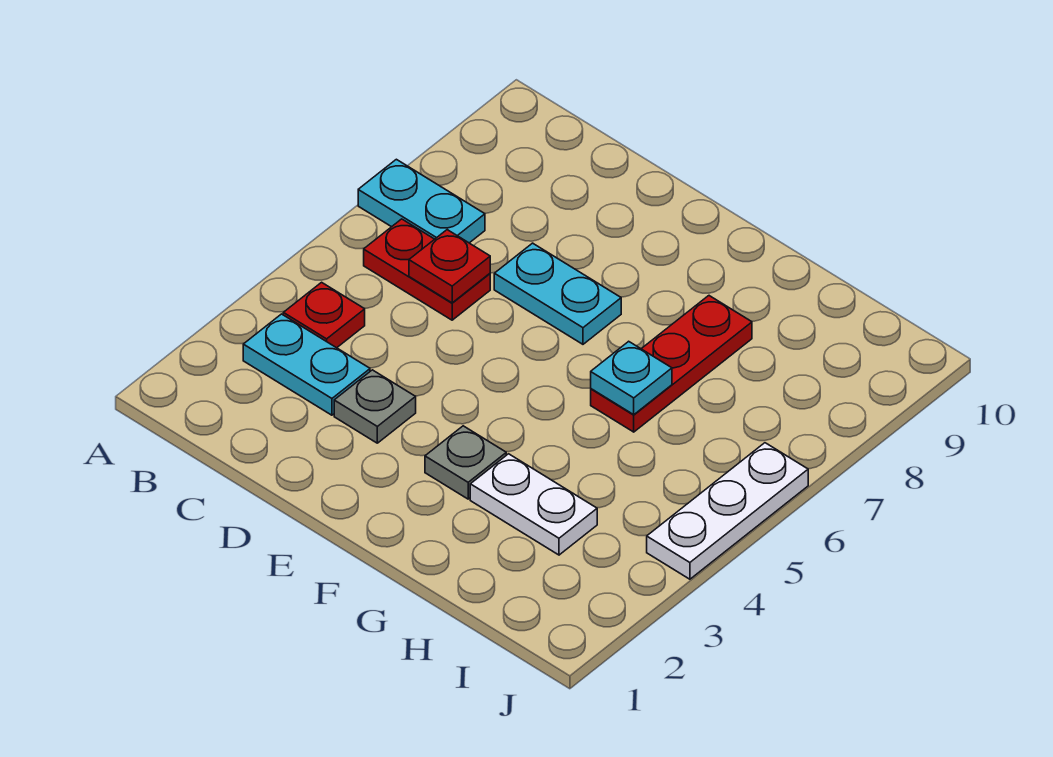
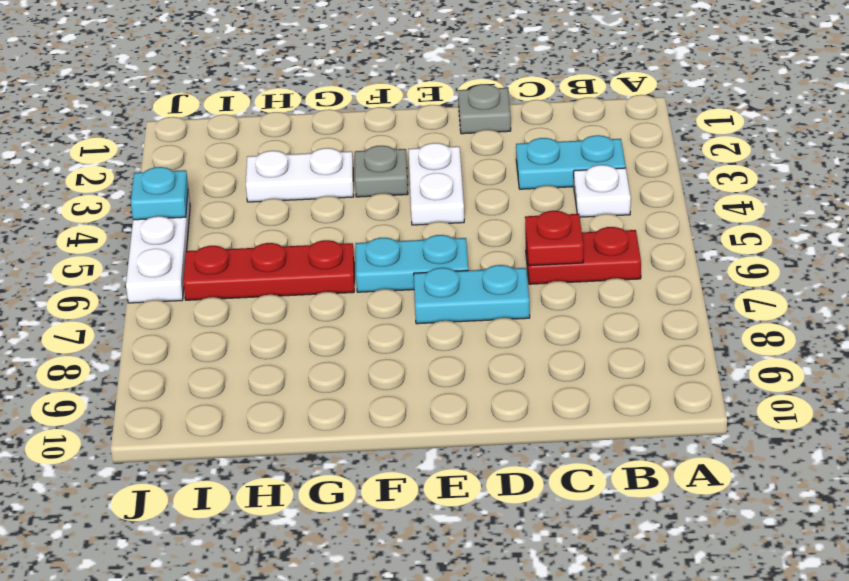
cyan 1x2 plate [358,159,485,243] -> cyan 1x2 plate moved to [356,235,468,292]
red 1x1 plate [283,282,365,348] -> white 1x1 plate [574,165,631,217]
grey 1x1 plate [334,370,416,443] -> grey 1x1 plate moved to [458,84,511,134]
none -> white 1x2 plate [409,143,464,225]
red 1x3 plate [591,296,752,432] -> red 1x3 plate turned to [183,240,354,300]
cyan 1x1 plate [591,341,672,415] -> cyan 1x1 plate moved to [131,167,188,220]

